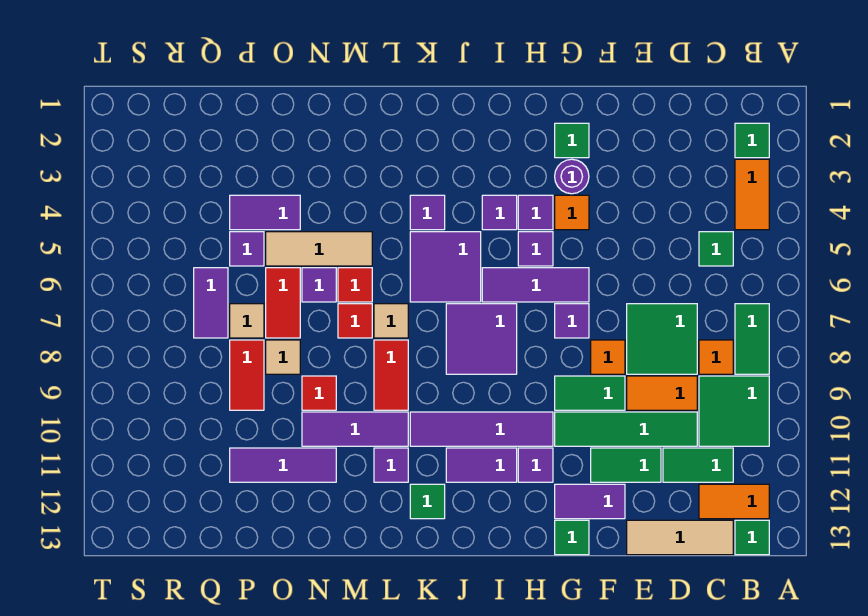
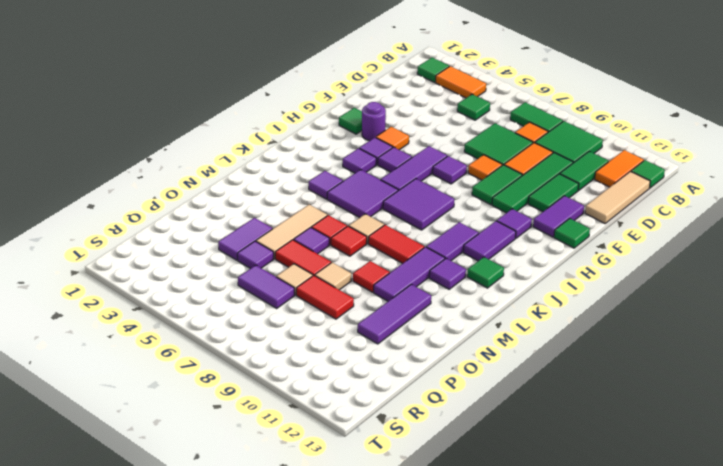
purple 1x4 tile [410,412,553,446] -> purple 1x2 tile [426,222,479,261]

